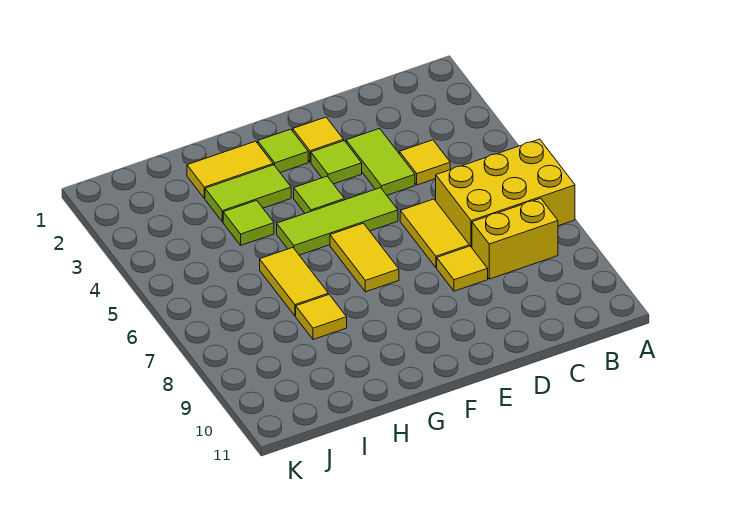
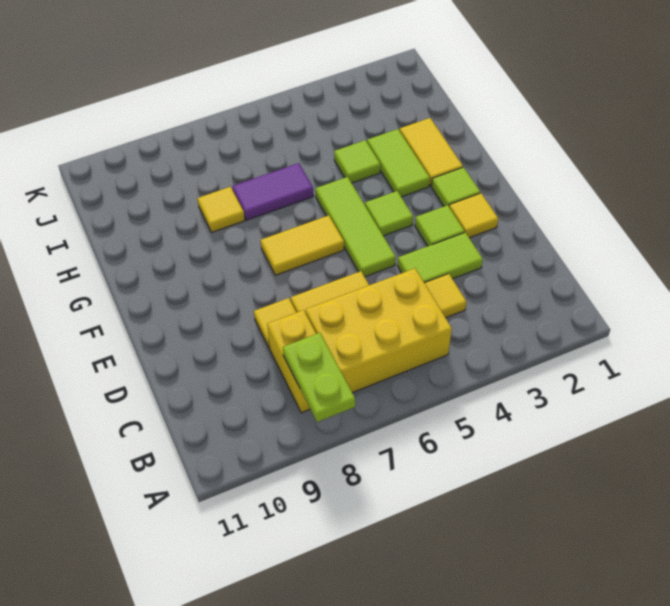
yellow 2x3 brick [436,139,575,248] -> yellow 2x3 brick turned to [306,268,452,393]
none -> lime 1x2 plate [283,333,355,422]
yellow 1x2 tile [260,248,328,316] -> purple 1x2 tile [232,163,313,220]

